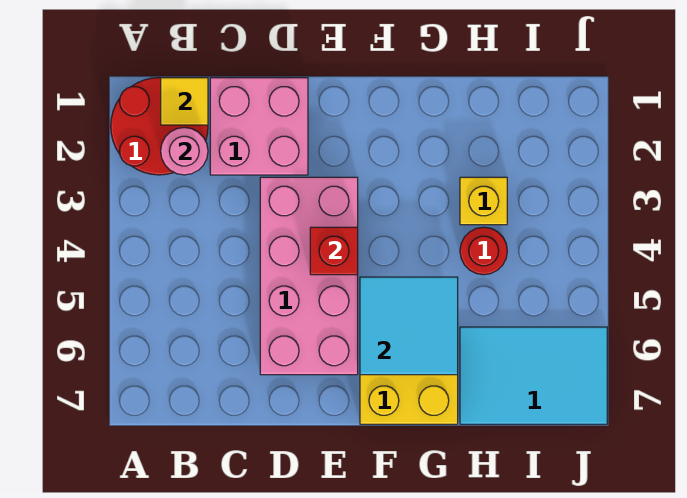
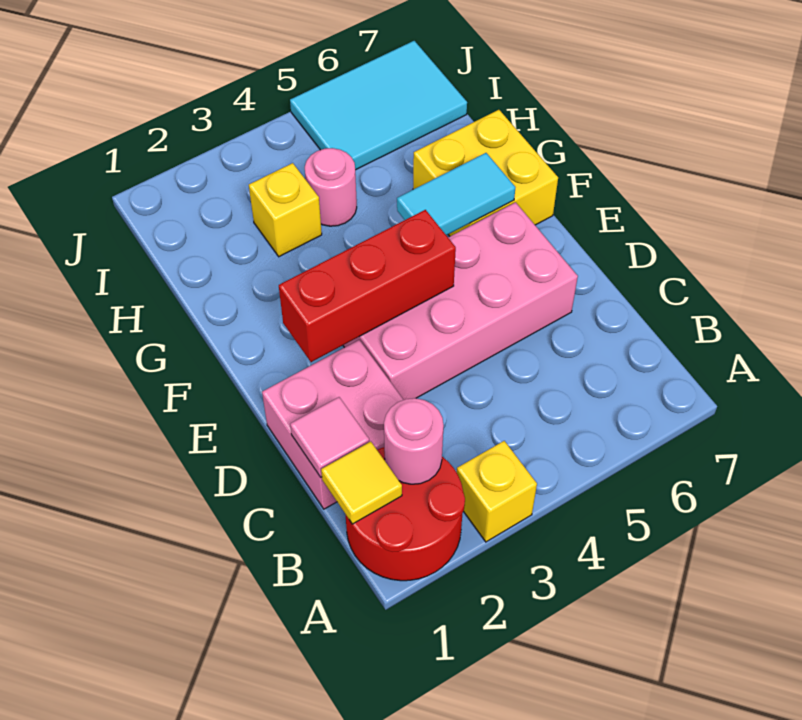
none -> yellow 1x1 brick [457,441,537,542]
none -> pink 1x1 tile [290,397,369,477]
red 1x1 brick [310,227,358,275] -> red 1x3 brick [279,210,456,362]
cyan 2x2 tile [360,277,458,375] -> cyan 1x2 tile [397,153,516,235]
red 1x1 round brick [460,227,507,275] -> pink 1x1 round brick [305,148,357,226]
cyan 2x3 tile [460,327,607,424] -> cyan 2x3 tile turned to [290,41,467,170]

